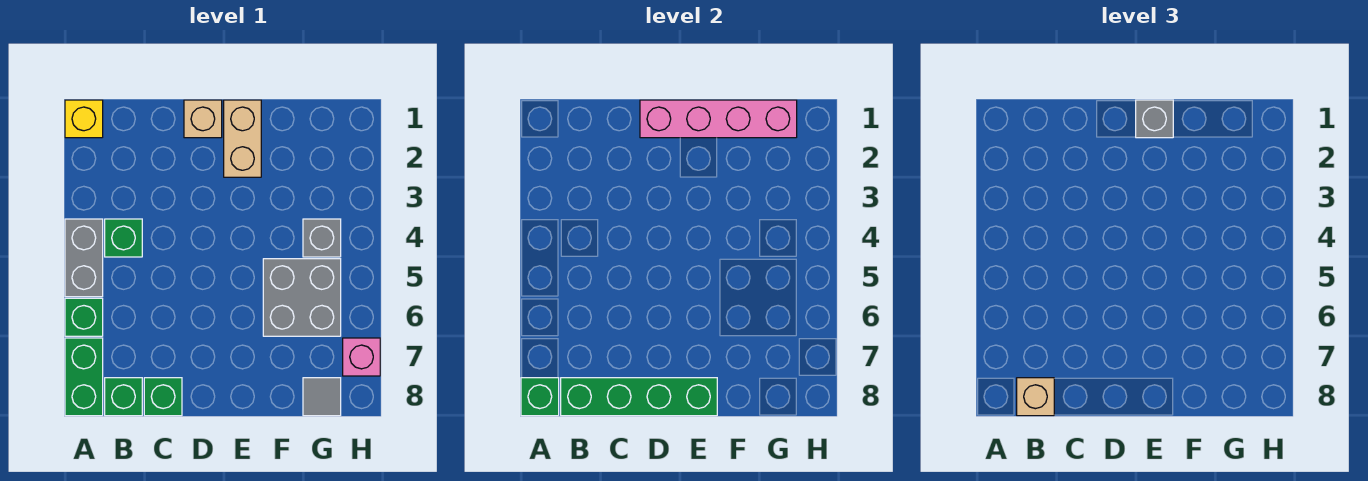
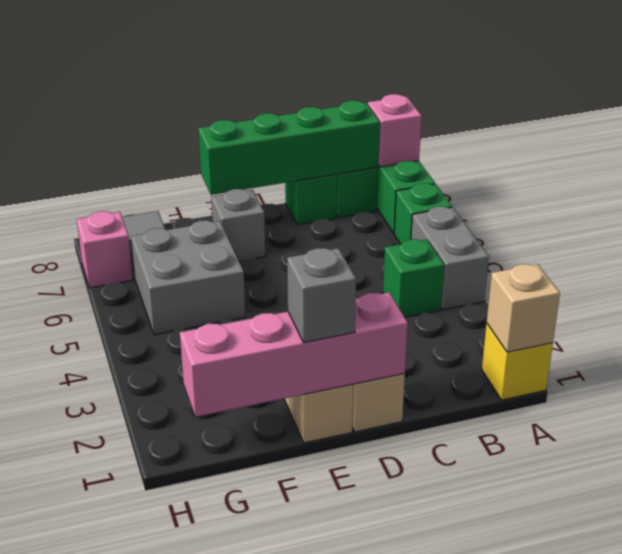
green 1x1 brick [521,378,559,416] -> pink 1x1 brick [368,94,422,167]
tan 1x1 brick [1017,378,1054,416] -> tan 1x1 brick moved to [487,264,560,352]
grey 1x1 brick [303,219,341,257] -> grey 1x1 brick moved to [211,189,265,261]

